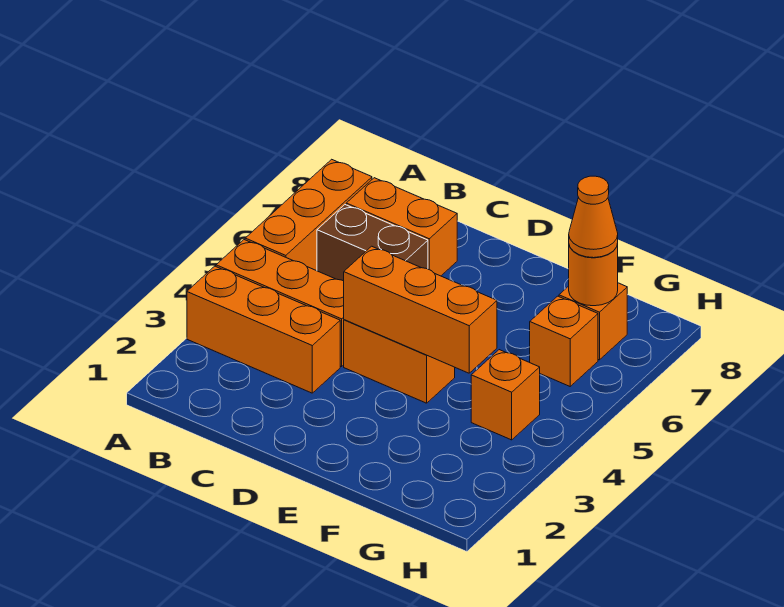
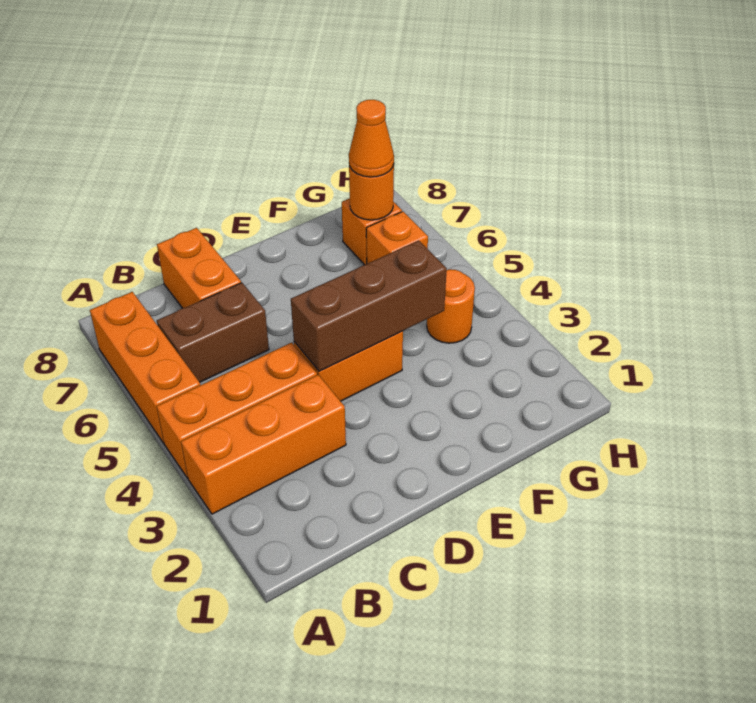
orange 1x2 brick [346,178,457,276] -> orange 1x2 brick turned to [157,228,241,308]
orange 1x3 brick [344,246,497,373] -> brown 1x3 brick [291,240,447,371]
orange 1x1 brick [471,350,540,440] -> orange 1x1 round brick [427,269,475,343]

